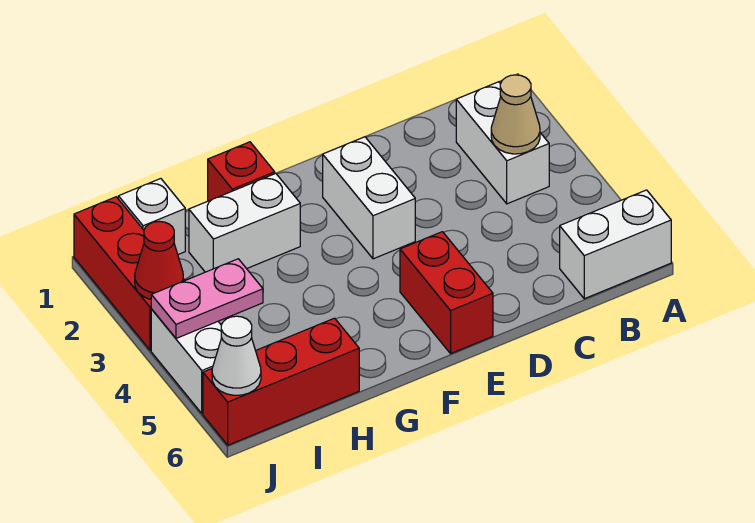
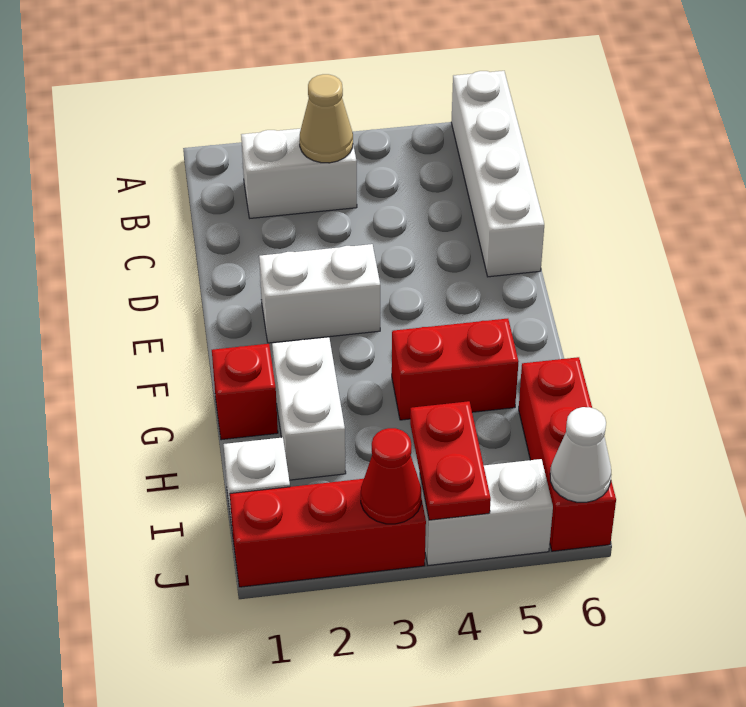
white 1x2 brick [560,190,671,299] -> white 1x4 brick [451,71,544,277]
red 1x2 brick [400,232,493,354] -> red 1x2 brick moved to [392,319,518,420]
pink 1x2 plate [151,259,263,338] -> red 1x2 plate [410,401,491,520]

